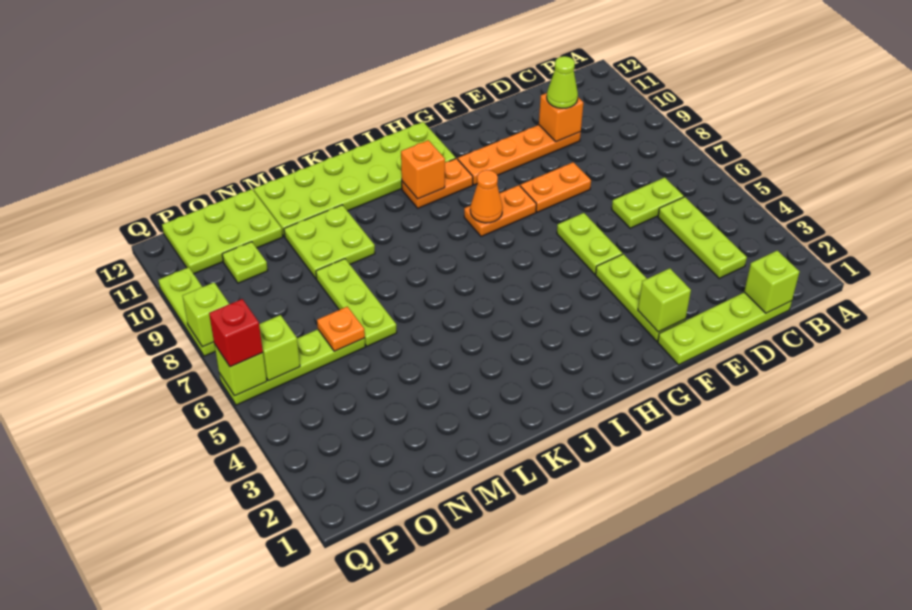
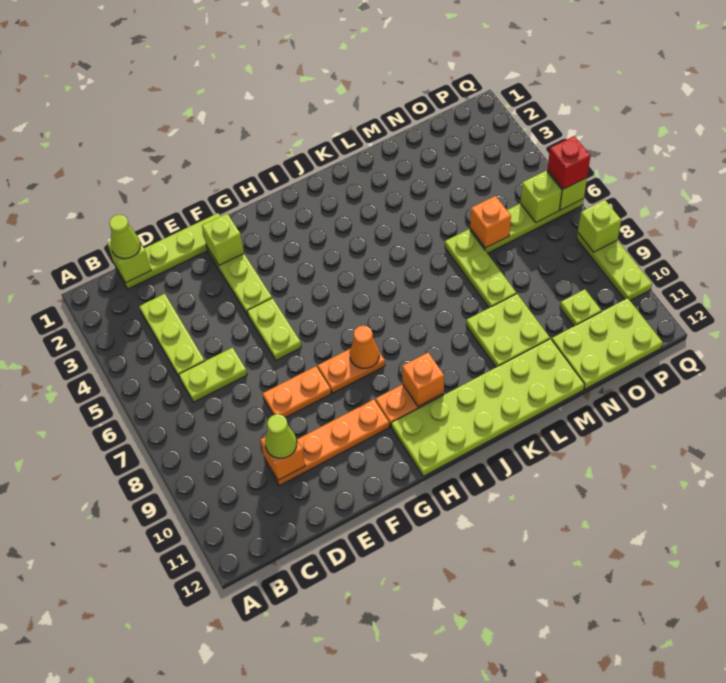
none -> lime 1x1 cone [109,215,140,259]
orange 1x1 plate [317,307,365,351] -> orange 1x1 brick [470,196,511,248]

